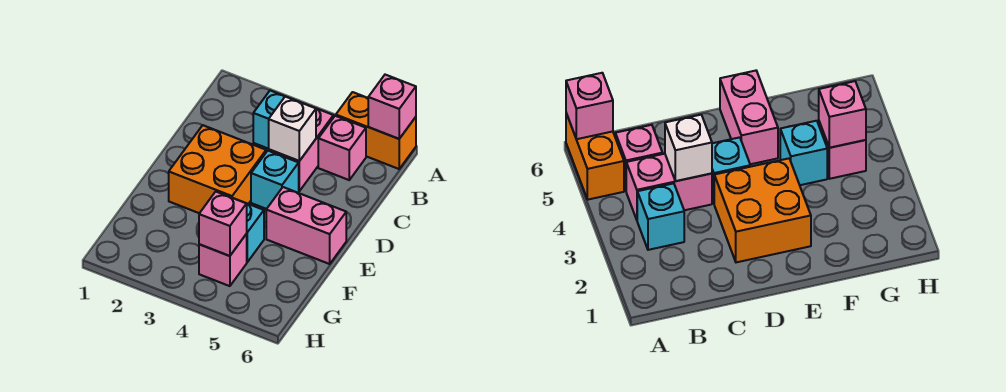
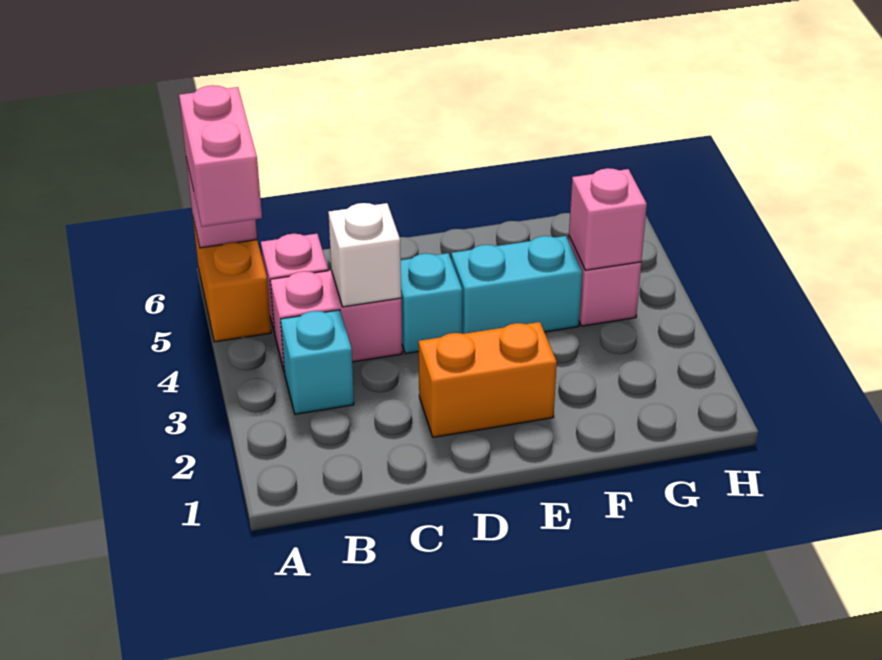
orange 2x2 brick [169,125,266,213] -> orange 1x2 brick [419,322,557,437]
pink 1x2 brick [266,187,346,264] -> pink 1x2 brick moved to [179,85,262,227]
cyan 1x1 brick [246,204,264,262] -> cyan 1x2 brick [451,236,582,334]

